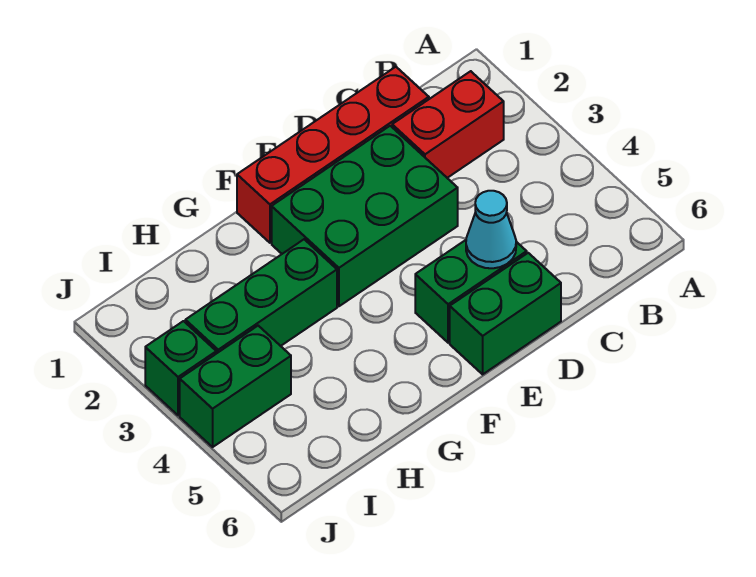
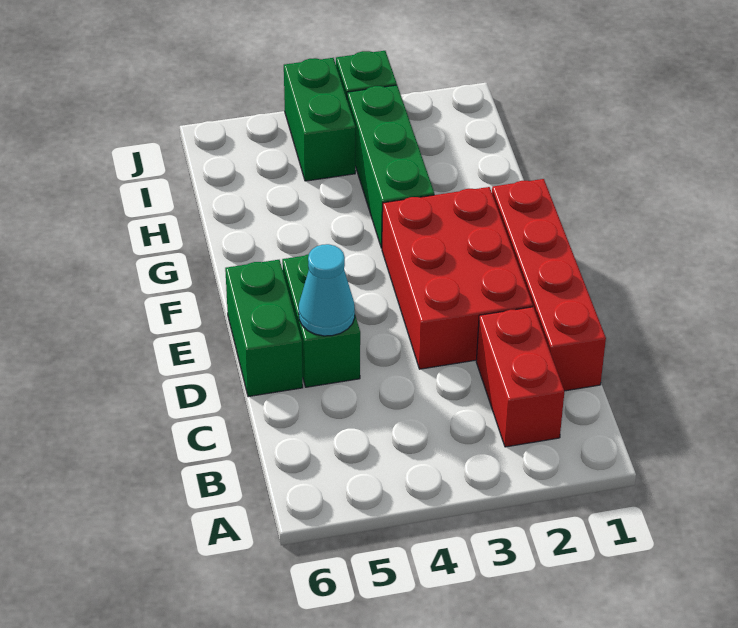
green 2x3 brick [272,126,458,306] -> red 2x3 brick [382,187,533,369]

